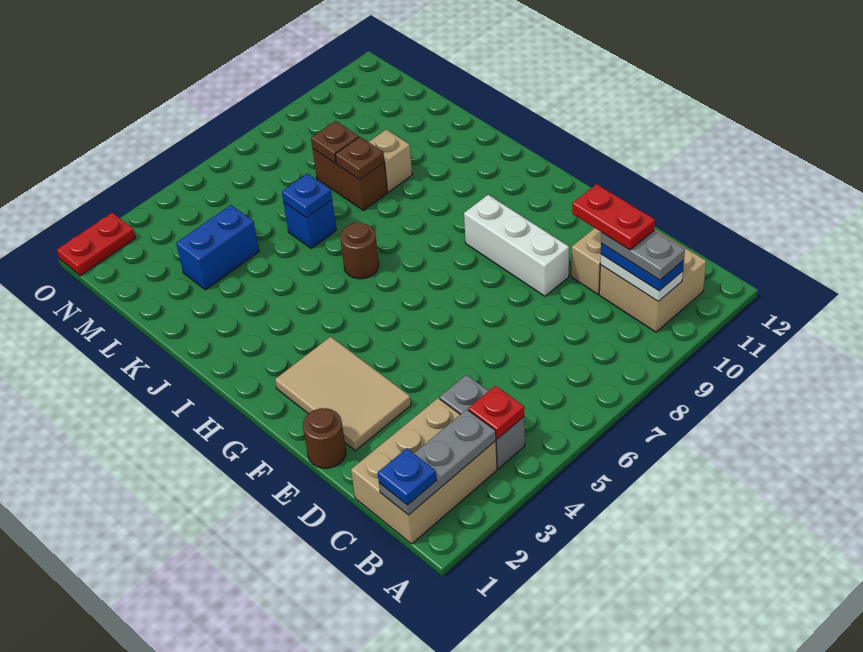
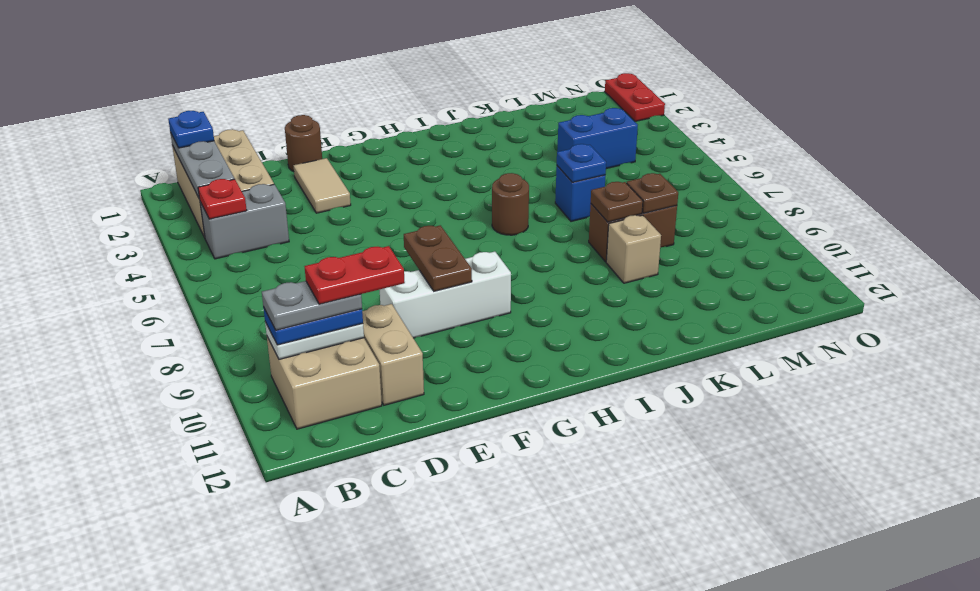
tan 2x3 tile [275,337,411,451] -> tan 1x2 tile [294,158,351,213]
none -> brown 1x2 plate [404,225,472,291]
blue 1x2 brick [176,205,259,290] -> blue 1x2 brick turned to [557,108,638,169]

